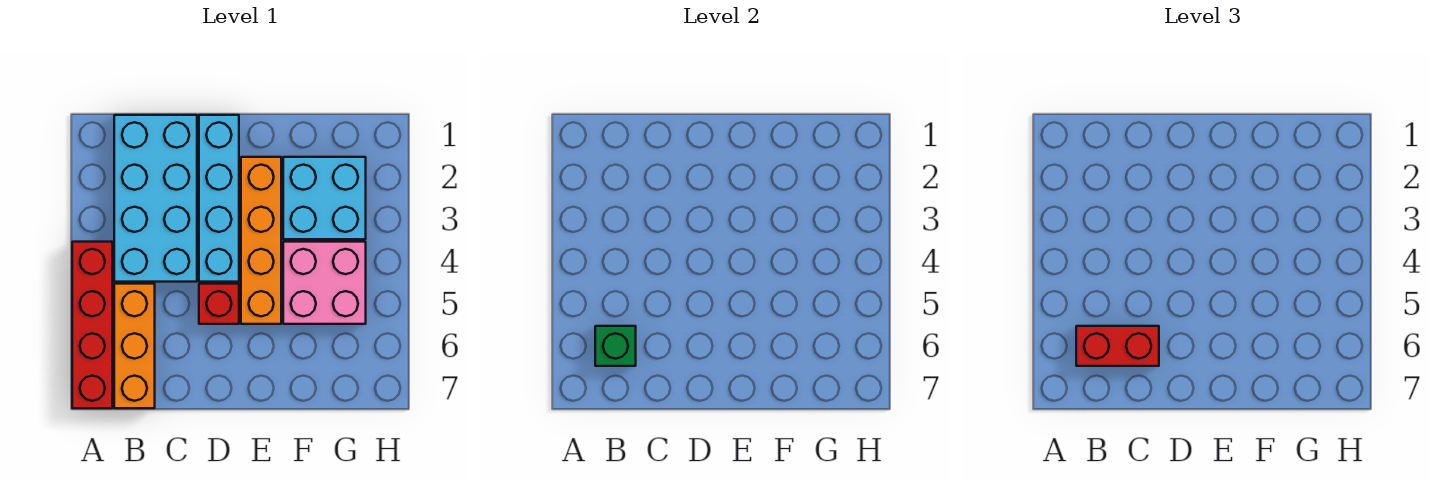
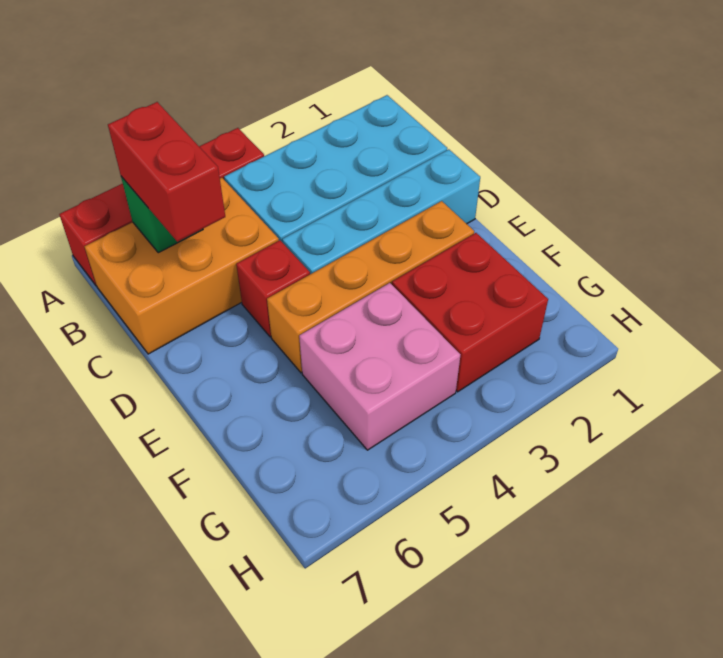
orange 1x3 brick [114,284,155,408] -> orange 2x3 brick [84,178,279,354]
cyan 2x2 brick [283,157,366,239] -> red 2x2 brick [392,233,548,392]

